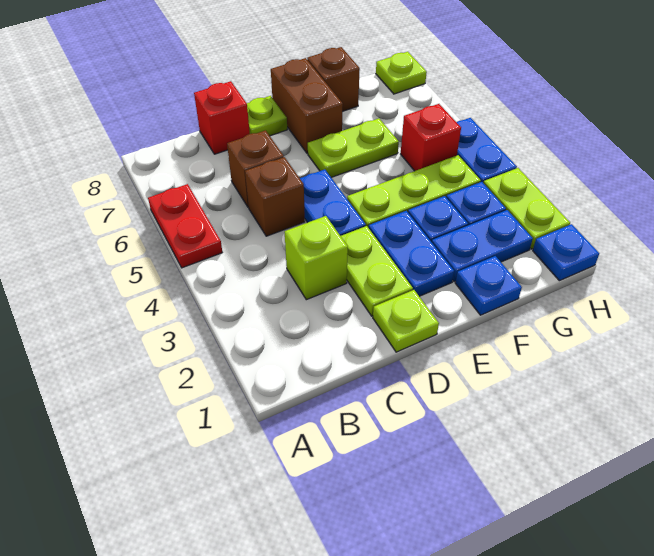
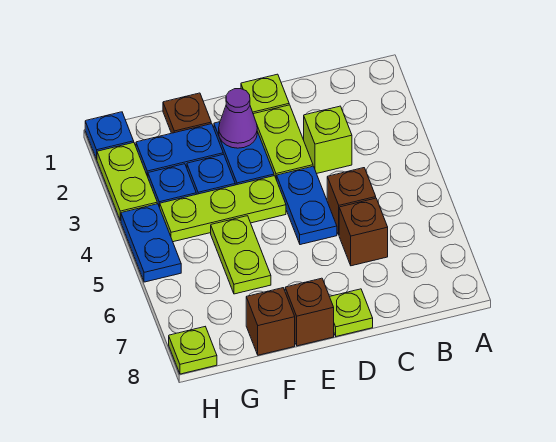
red 1x2 plate [148,184,222,268] -> none
red 1x1 brick [194,81,250,154] -> none
none -> purple 1x1 cone [219,89,257,148]
lime 1x2 plate [308,118,399,177] -> lime 1x2 plate turned to [211,216,271,294]
brown 1x2 brick [271,58,343,154] -> brown 1x1 brick [285,278,334,346]
blue 1x1 plate [455,256,522,315] -> brown 1x1 plate [163,93,211,133]
red 1x1 brick [401,104,461,171] -> none

